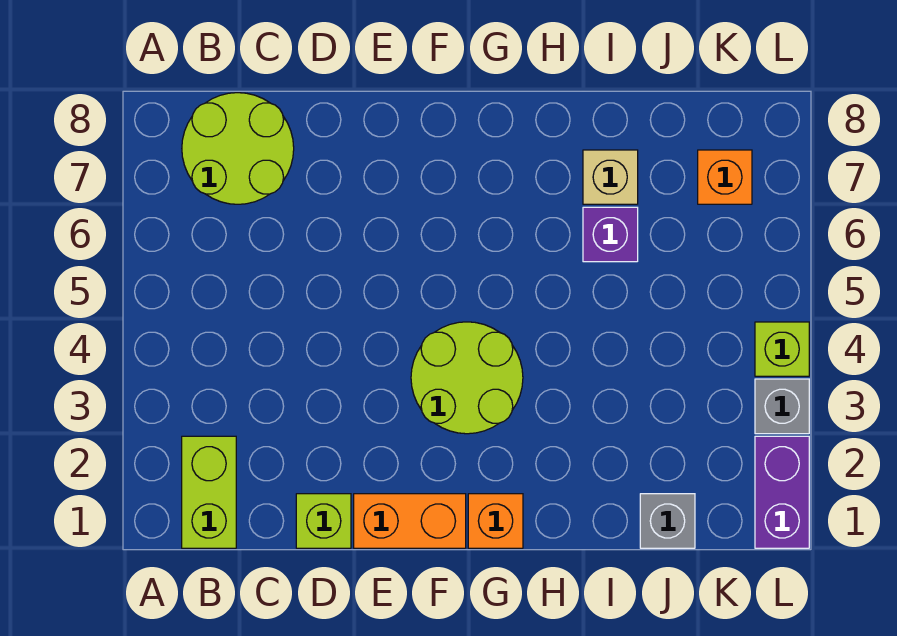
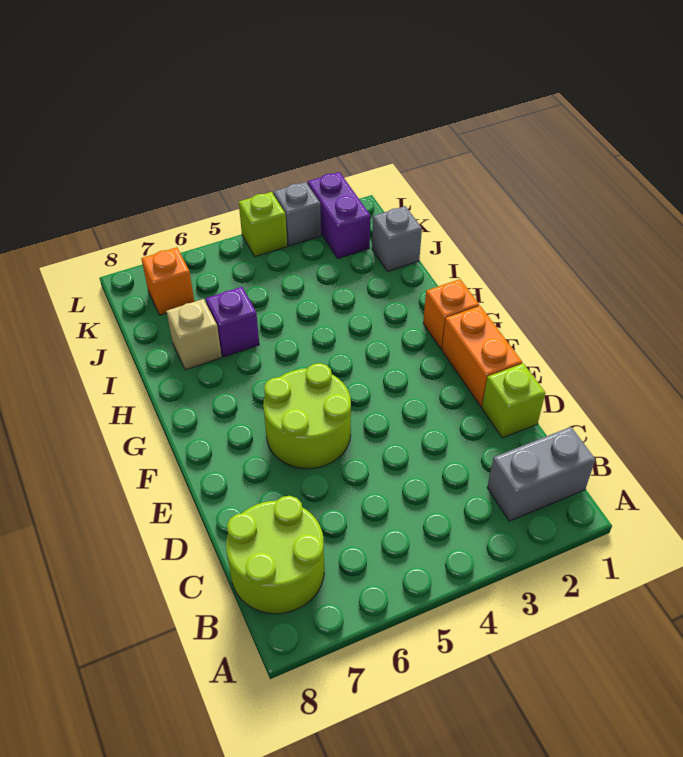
lime 1x2 brick [182,436,236,548] -> grey 1x2 brick [487,427,595,521]
lime 2x2 round brick [411,322,523,434] -> lime 2x2 round brick moved to [263,363,351,469]
purple 1x2 brick [755,436,809,548] -> purple 1x2 brick turned to [308,172,371,258]

